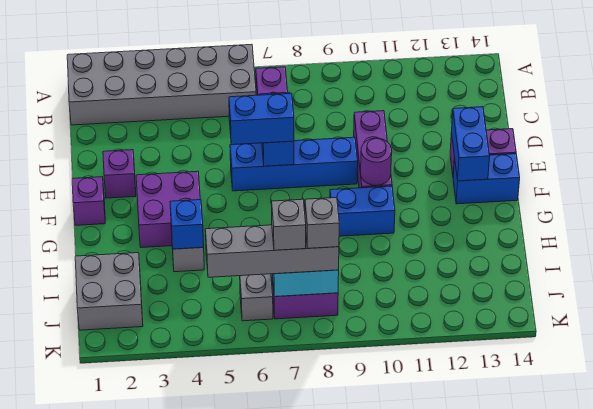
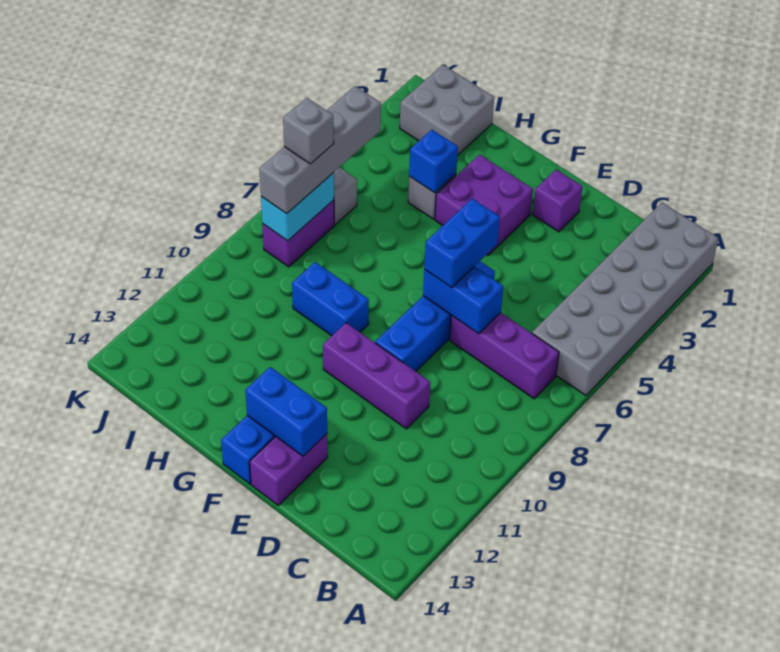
purple 1x1 brick [72,177,105,225] -> none
purple 1x1 round brick [361,138,392,186] -> none
blue 1x2 brick [330,186,395,236] -> blue 1x2 brick turned to [292,262,369,336]
grey 1x1 brick [305,198,339,248] -> none

